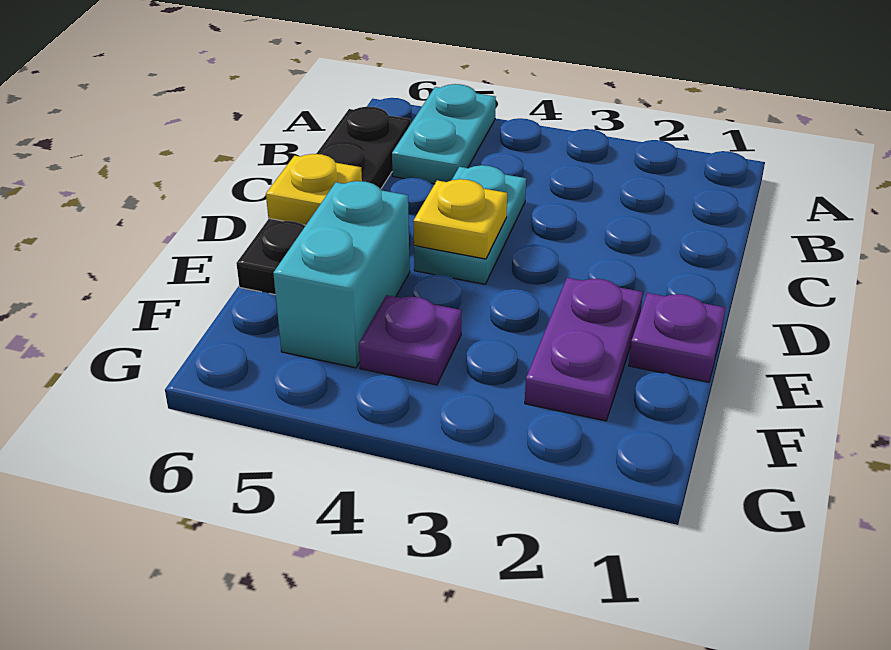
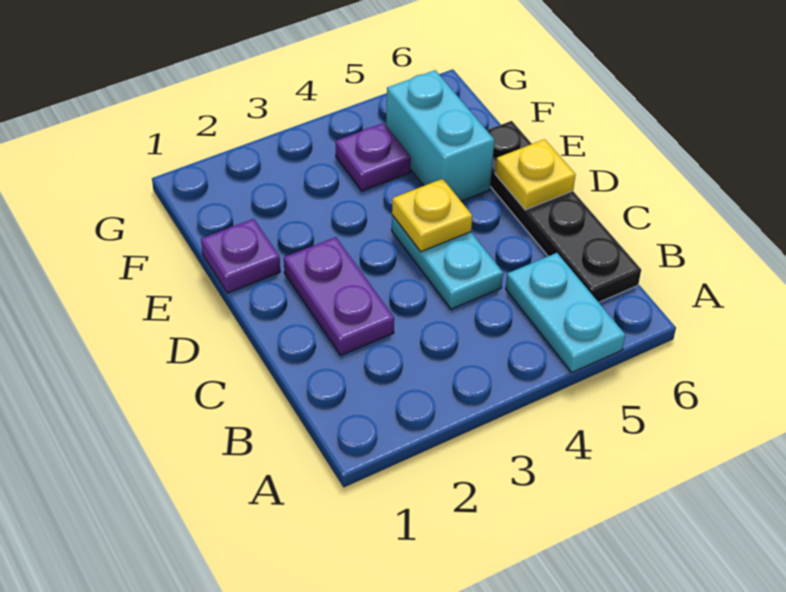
purple 1x2 plate [525,278,643,421] -> purple 1x2 plate moved to [284,237,394,355]

